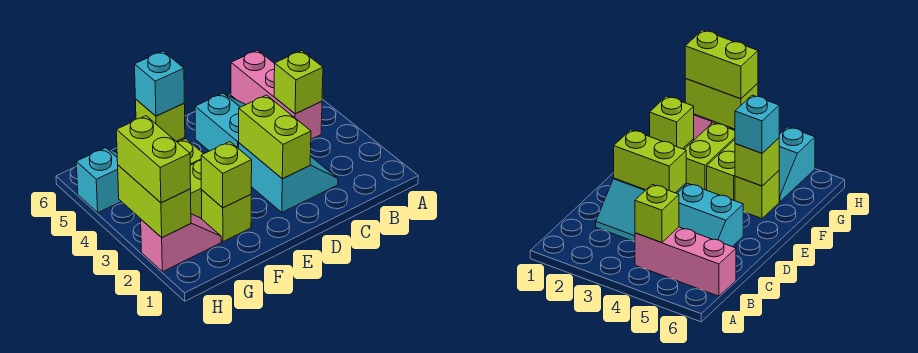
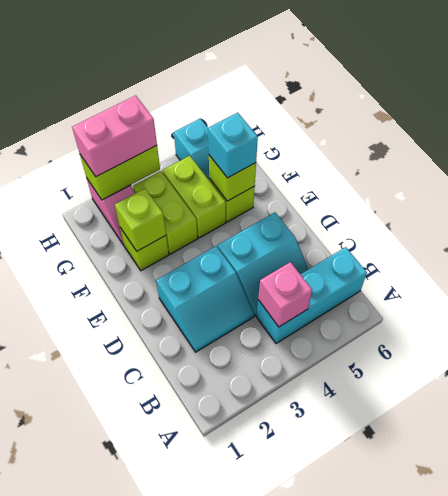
pink 1x3 brick [231,50,322,139] -> cyan 1x3 brick [257,247,367,344]
lime 1x1 brick [274,51,323,114] -> pink 1x1 brick [258,262,312,327]
lime 1x2 brick [239,95,311,179] -> none
lime 1x2 brick [116,116,191,203] -> pink 1x2 brick [72,95,157,177]

